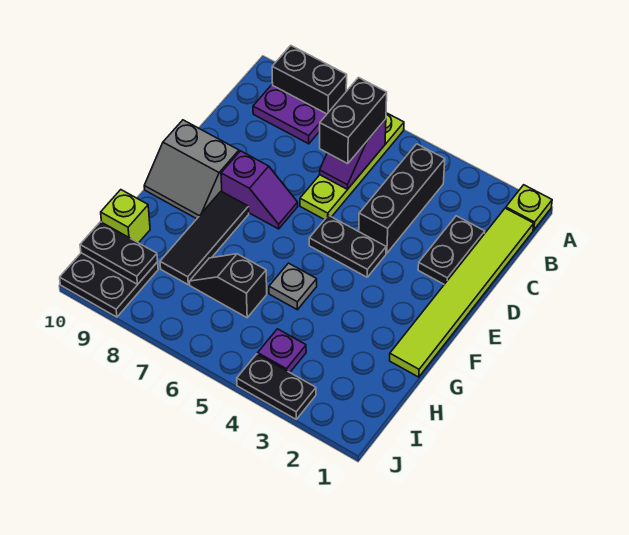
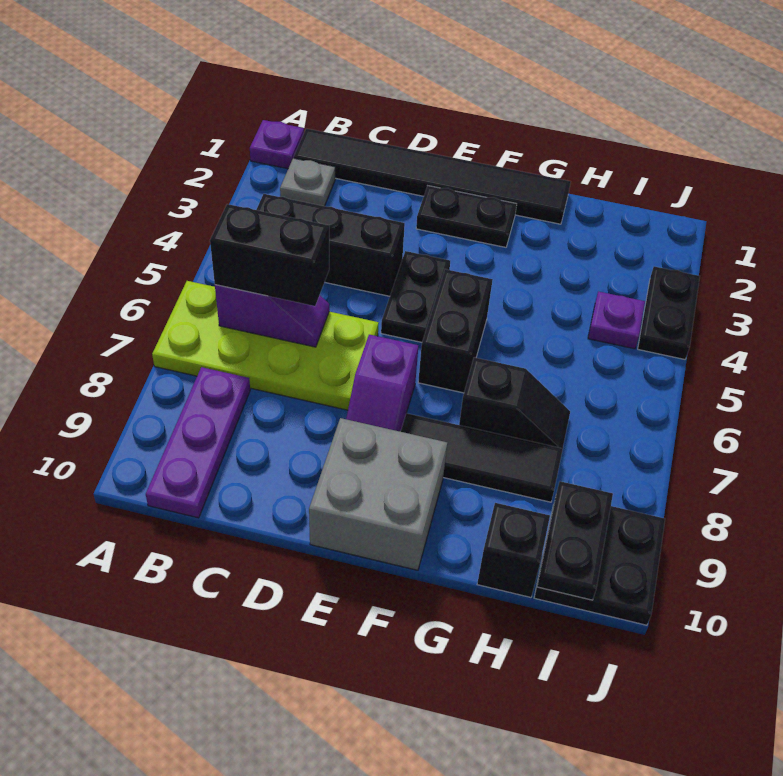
lime 1x1 plate [506,185,552,230] -> purple 1x1 plate [250,120,304,169]
lime 1x4 plate [300,113,404,220] -> lime 2x4 plate [152,281,379,410]
black 1x2 brick [272,46,347,114] -> black 1x2 brick moved to [418,269,493,393]
lime 1x6 tile [390,208,534,377] -> black 1x6 tile [294,129,571,224]
purple 1x2 plate [253,85,327,144] -> purple 1x3 plate [146,367,250,518]
black 1x2 plate [418,216,485,284] -> black 1x2 plate moved to [416,186,517,247]
purple 1x2 slope [221,151,298,229] -> purple 1x2 slope turned to [346,335,418,432]
grey 2x2 slope [144,120,239,219] -> grey 2x2 brick [309,418,447,570]
grey 1x1 plate [269,263,317,310] -> grey 1x1 plate moved to [280,158,335,206]
black 1x2 slope [190,254,267,318] -> black 1x2 slope turned to [459,357,570,448]
lime 1x1 brick [101,190,150,243] -> black 1x1 brick [477,503,550,597]

